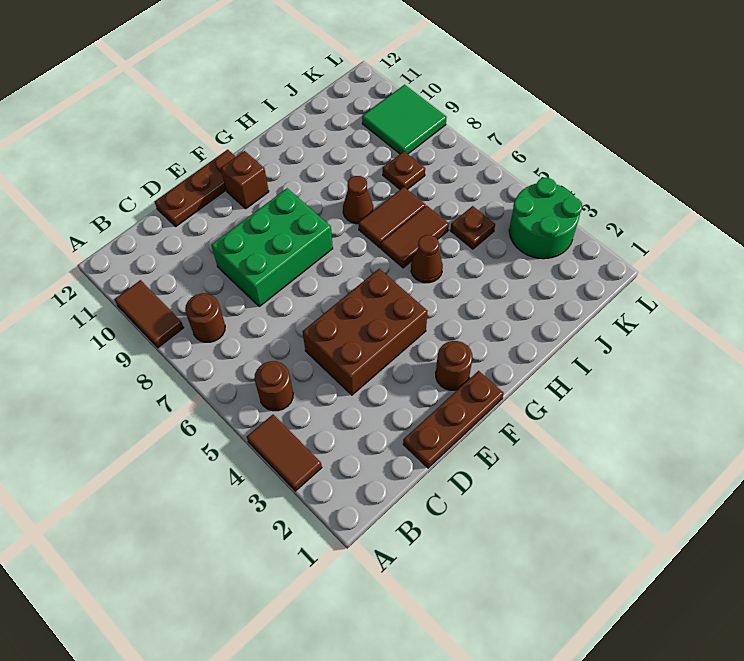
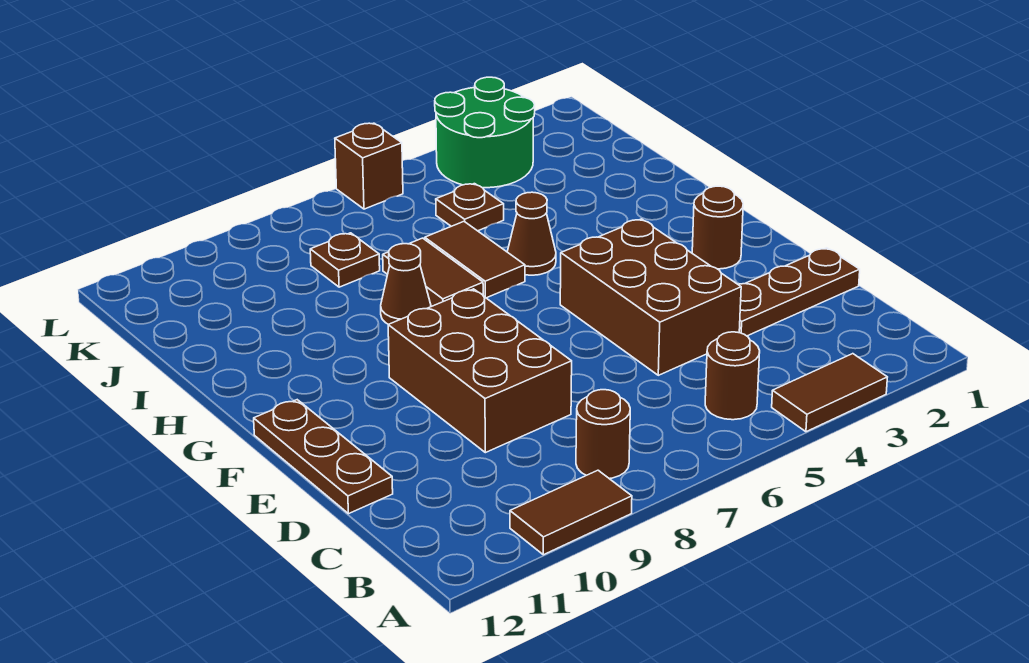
brown 1x3 plate [403,371,504,468] -> brown 1x3 plate turned to [738,248,860,336]
green 2x3 brick [211,188,333,306] -> brown 2x3 brick [388,289,572,453]
brown 1x1 brick [221,151,269,209] -> brown 1x1 brick moved to [335,123,403,209]
green 2x2 tile [362,85,447,154] -> none

